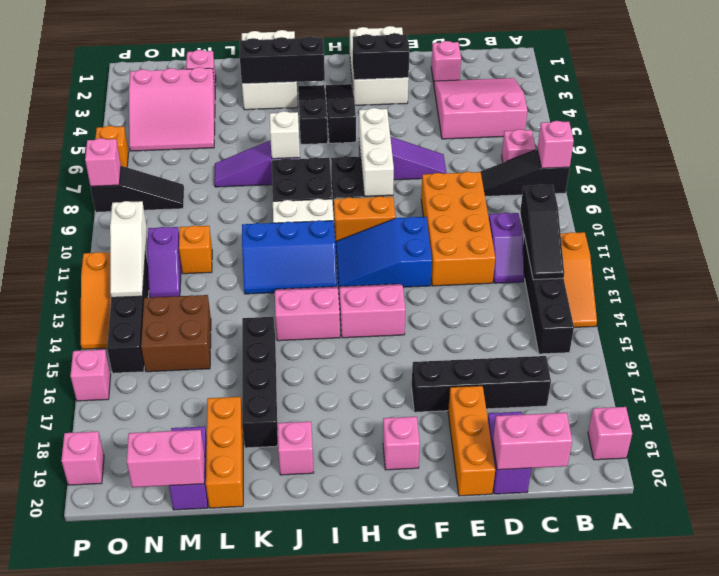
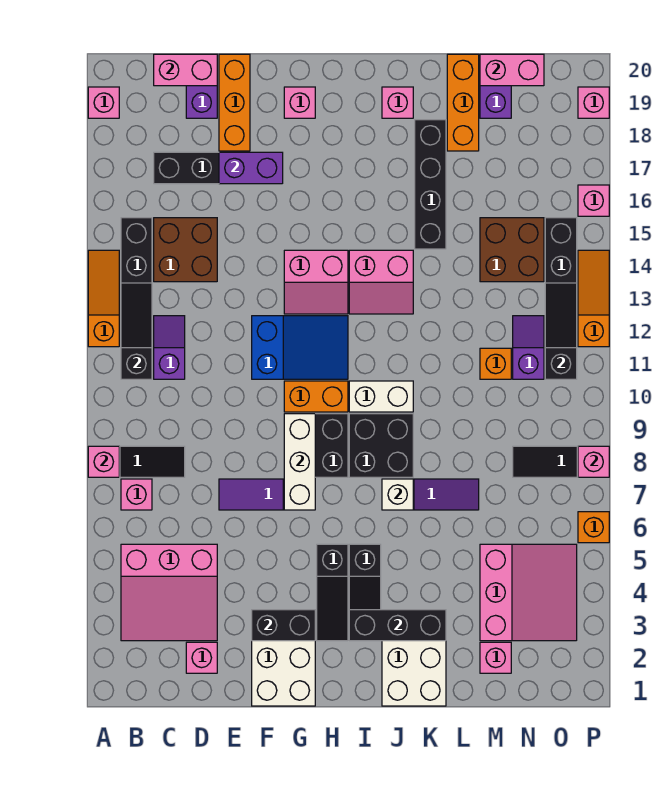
none -> brown 2x2 brick [154,218,217,282]
orange 2x4 brick [421,172,495,286] -> none
none -> purple 1x2 brick [219,152,283,184]
blue 2x3 slope [242,220,337,294] -> none
pink 3x3 slope [129,67,215,151] -> pink 3x3 slope turned to [480,544,577,641]
white 1x3 slope [110,201,147,298] -> black 1x3 slope [545,283,577,379]

